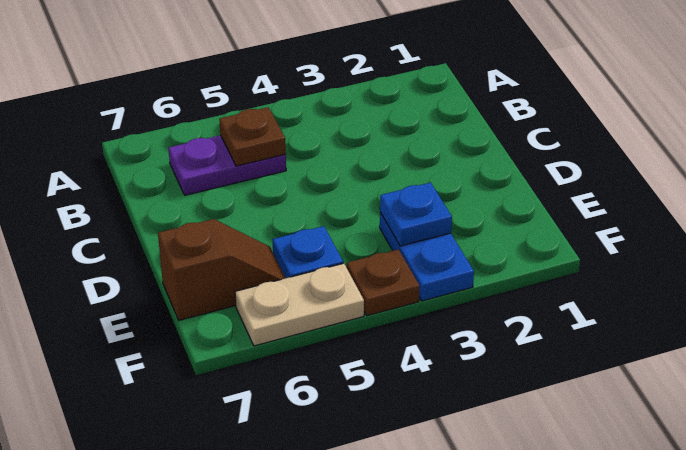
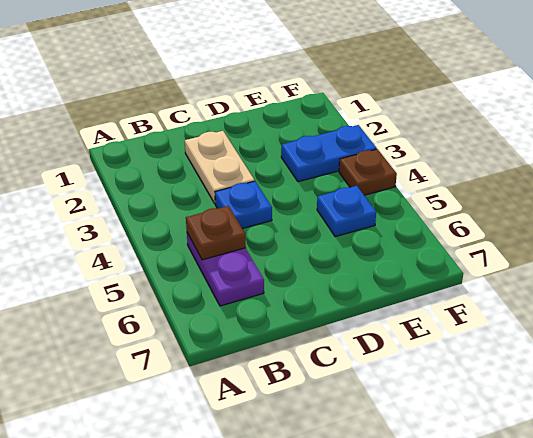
blue 1x1 plate [380,183,452,246] -> blue 1x1 plate moved to [215,181,272,229]
brown 1x2 slope [158,219,285,320] -> none
tan 1x2 plate [235,263,364,346] -> tan 1x2 plate moved to [185,131,255,203]

